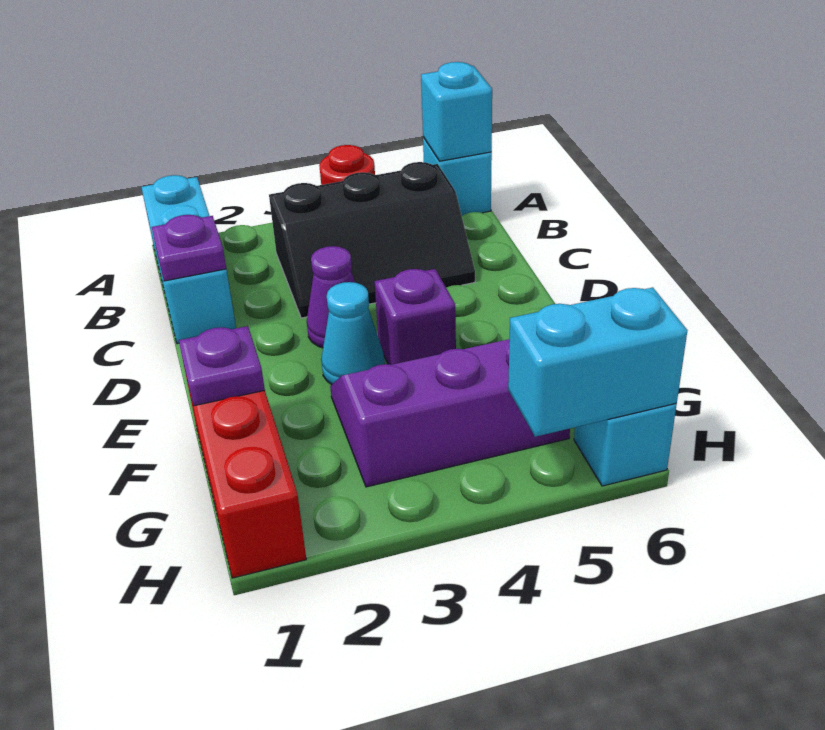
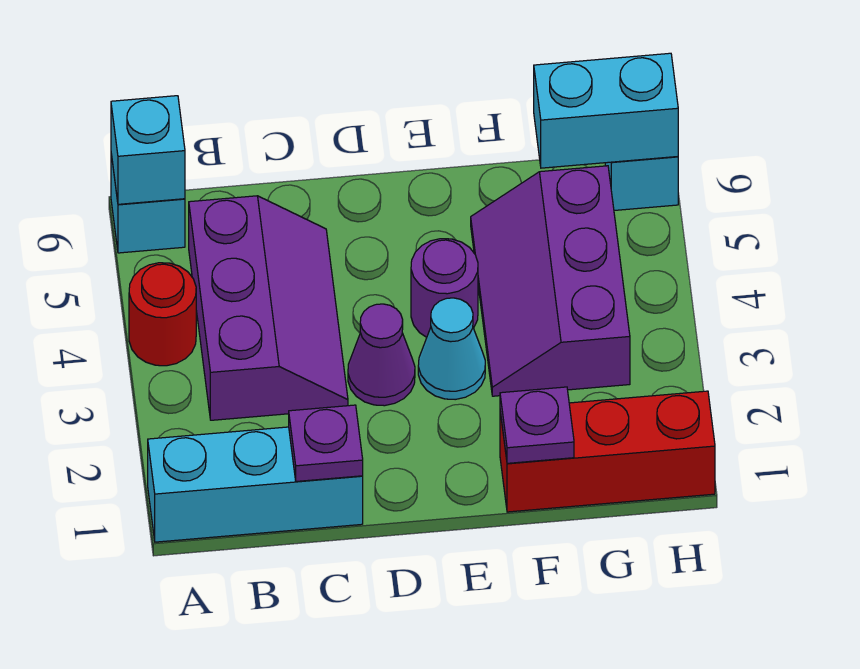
black 2x3 slope [269,162,475,318] -> purple 2x3 slope [189,196,348,420]
purple 1x1 brick [375,269,456,365] -> purple 1x1 round brick [411,239,478,337]
cyan 1x2 brick [508,287,687,437] -> cyan 1x2 brick turned to [534,53,678,168]

